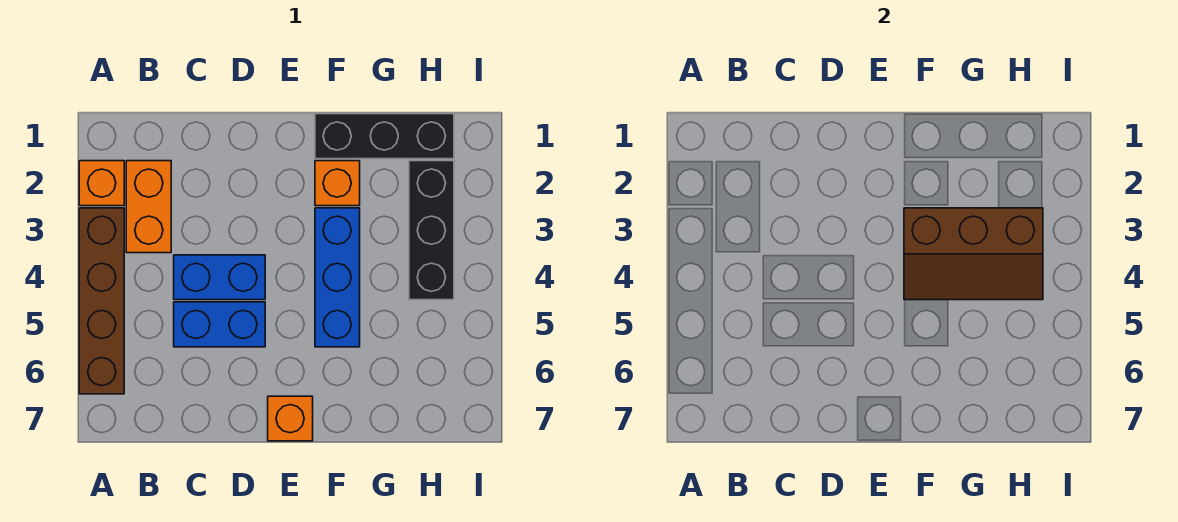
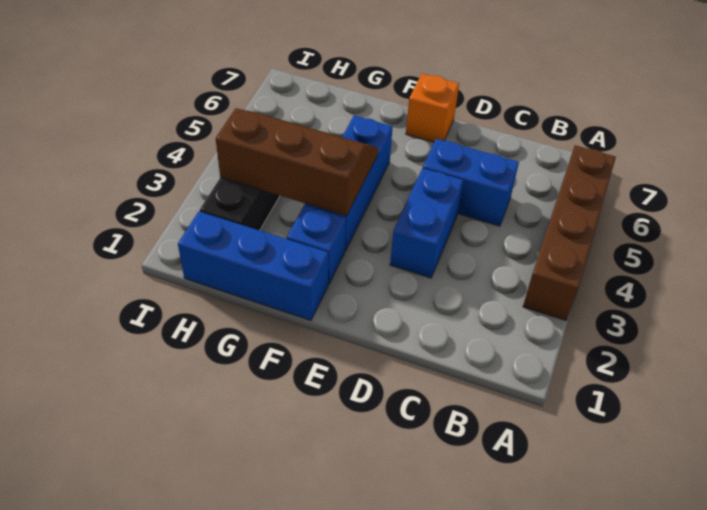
orange 1x1 brick [79,161,124,206] -> none
orange 1x2 brick [126,161,171,253] -> none
blue 1x2 brick [174,255,265,300] -> blue 1x2 brick turned to [390,168,463,278]
black 1x3 brick [315,114,454,159] -> blue 1x3 brick [178,212,328,320]
orange 1x1 brick [315,161,360,206] -> blue 1x1 brick [287,205,346,285]

